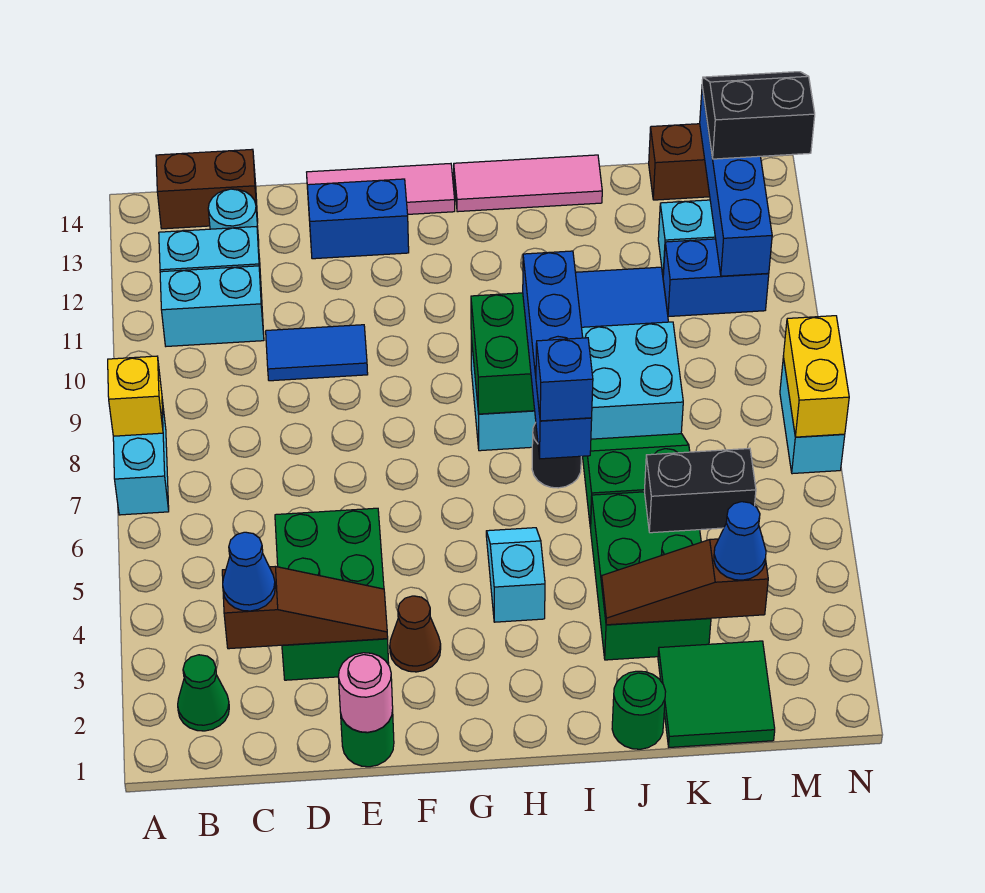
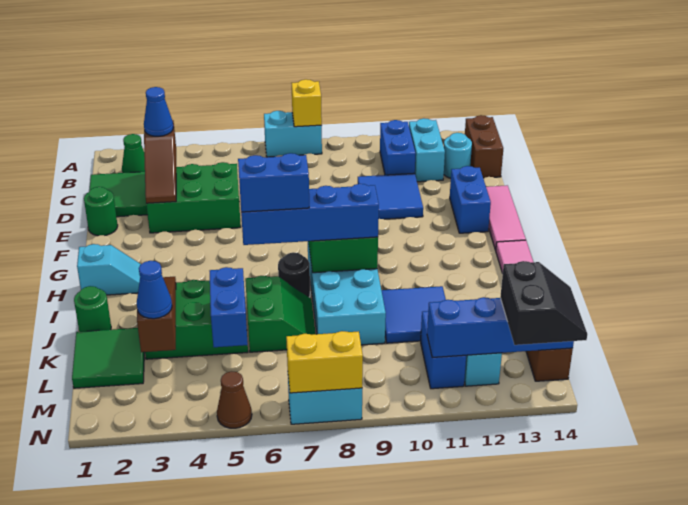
cyan 1x2 brick [160,266,264,346] -> blue 1x2 brick [380,120,416,175]
none -> green 2x2 tile [89,172,148,217]
blue 1x2 tile [266,325,368,381] -> blue 2x2 tile [358,173,423,219]
pink 1x1 round brick [338,653,393,732] -> none
brown 1x1 cone [390,596,441,672] -> brown 1x1 cone moved to [217,371,252,428]
cyan 1x2 slope [486,528,545,622] -> cyan 1x2 slope moved to [77,244,141,295]
blue 1x1 brick [536,338,593,421] -> blue 1x2 brick [238,153,309,212]
black 1x2 brick [644,448,756,533] -> blue 1x2 brick [210,267,248,347]

